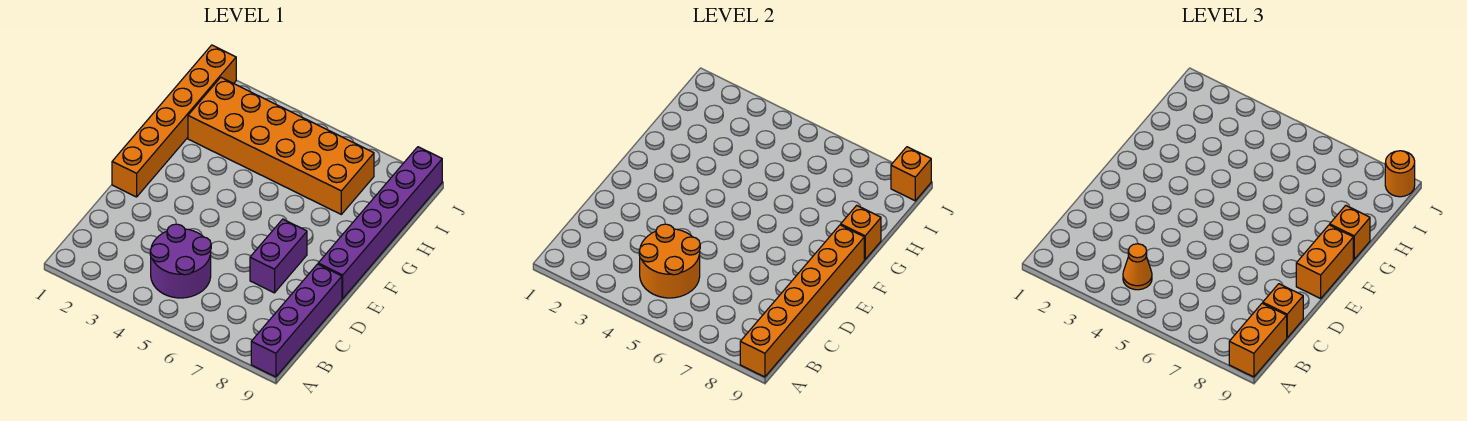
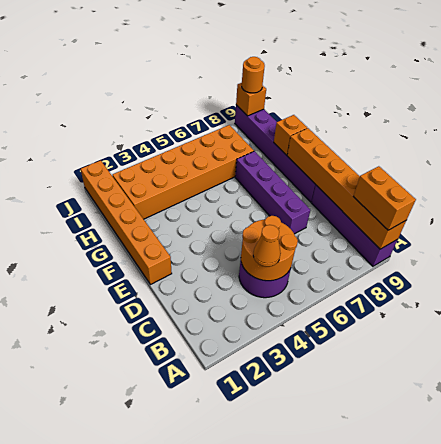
orange 1x1 brick [1263,284,1303,338] -> none
purple 1x2 brick [250,219,307,293] -> purple 1x4 brick [235,151,310,234]
orange 1x2 brick [1296,225,1353,299] -> none
orange 1x1 brick [1330,205,1370,259] -> none

